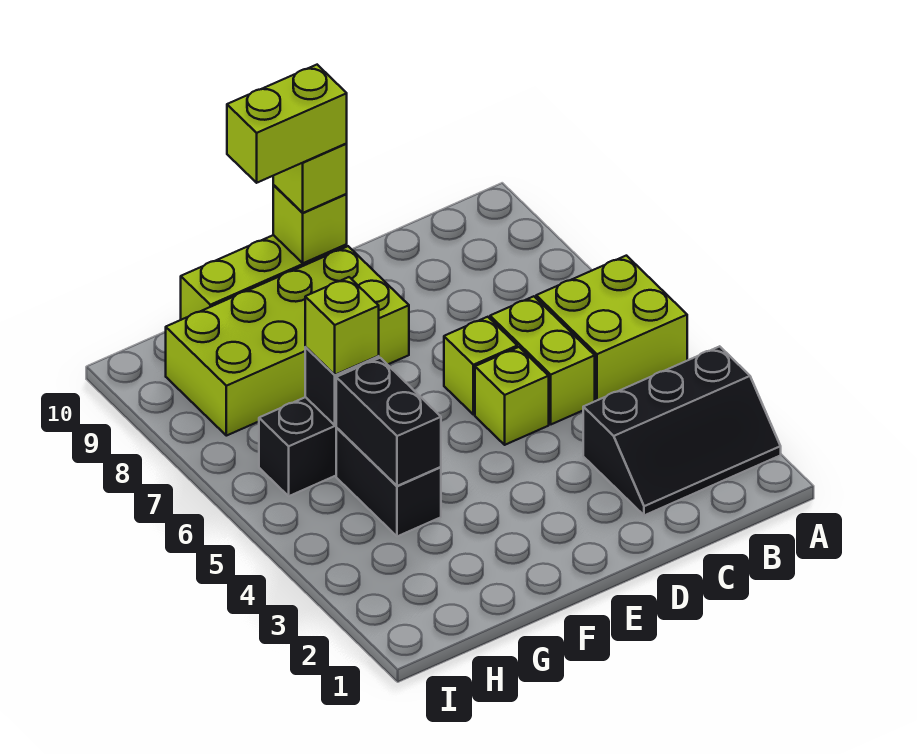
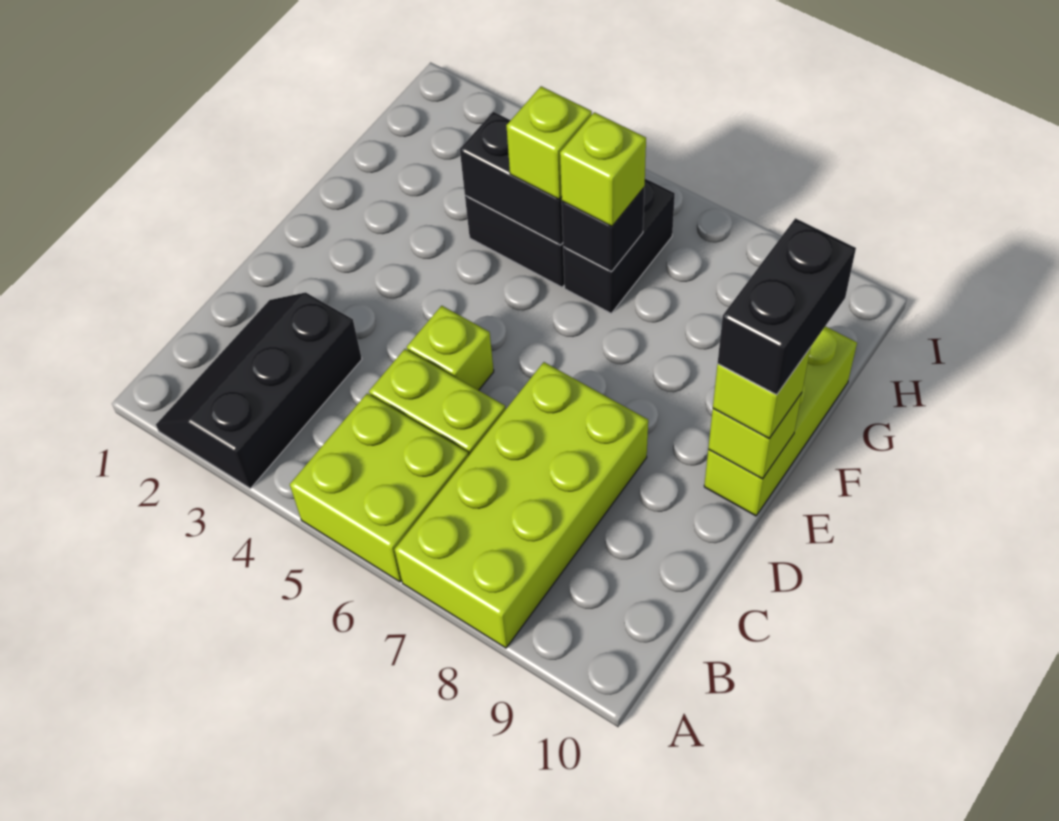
lime 1x1 brick [444,317,517,415] -> lime 1x1 brick moved to [506,86,592,199]
lime 2x4 brick [166,246,409,436] -> lime 2x4 brick moved to [395,362,648,648]
lime 1x2 brick [227,65,347,183] -> black 1x2 brick [718,218,856,395]

